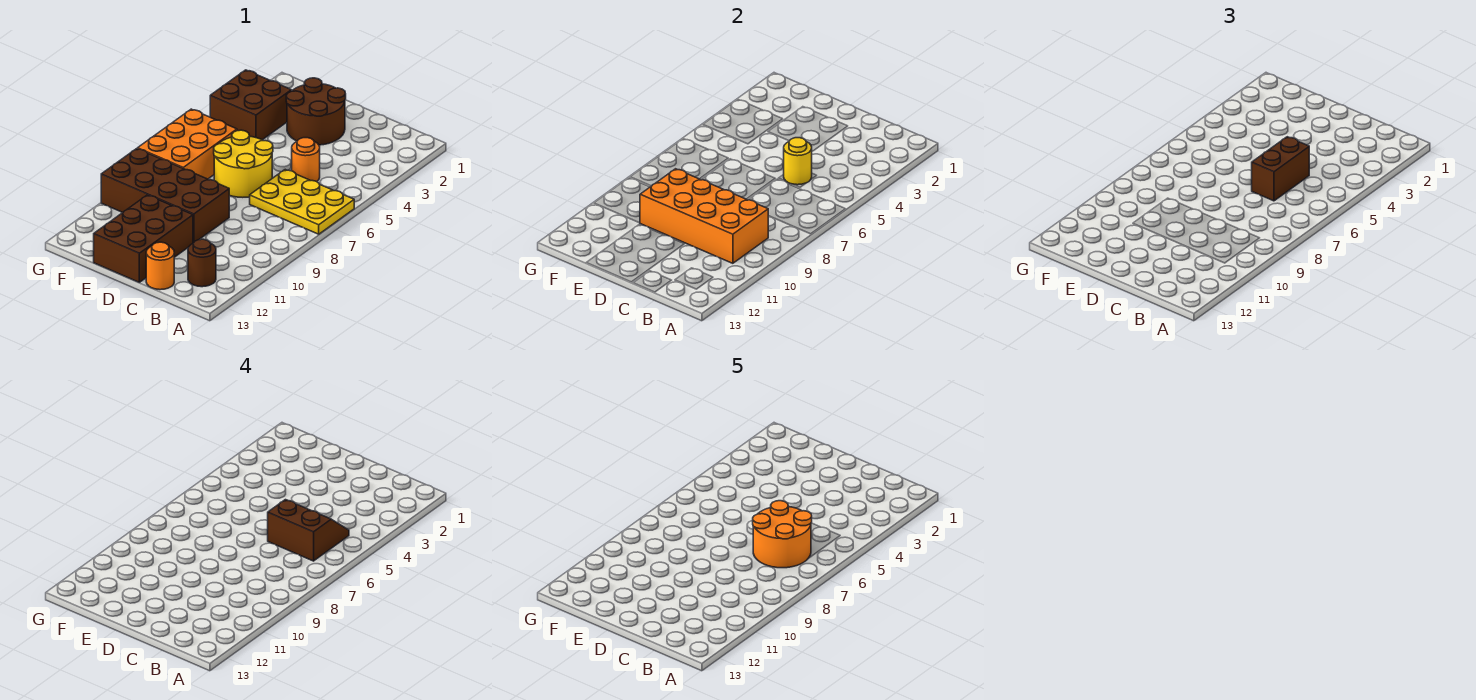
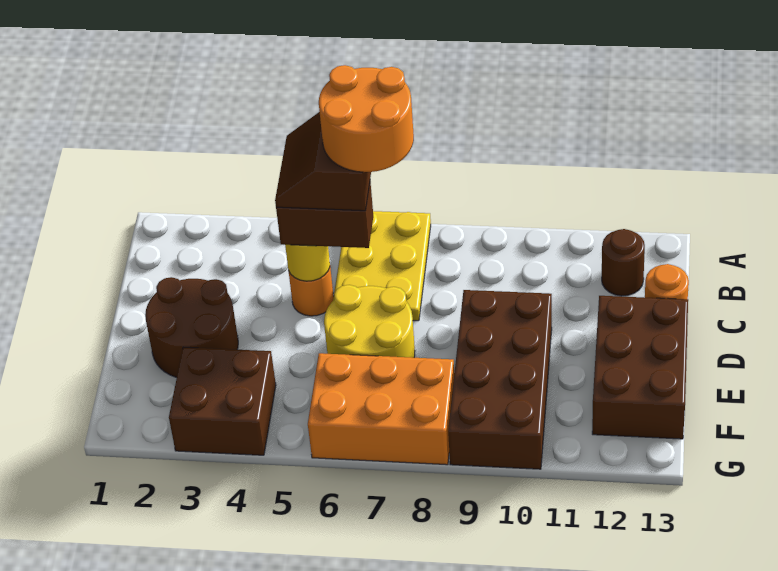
orange 2x4 brick [640,169,768,263] -> none
brown 2x3 brick [94,195,193,282] -> brown 2x3 brick turned to [592,296,688,439]

